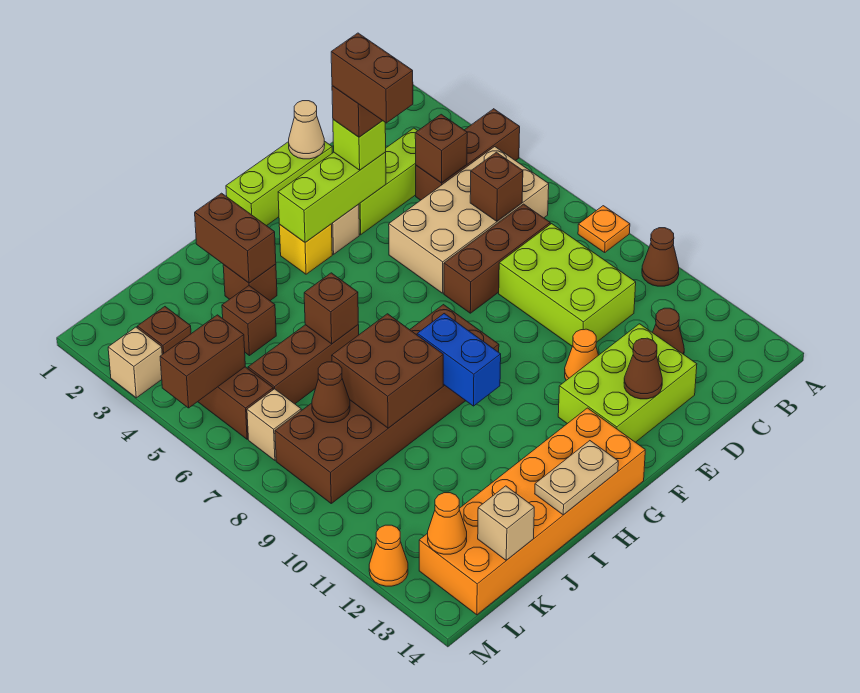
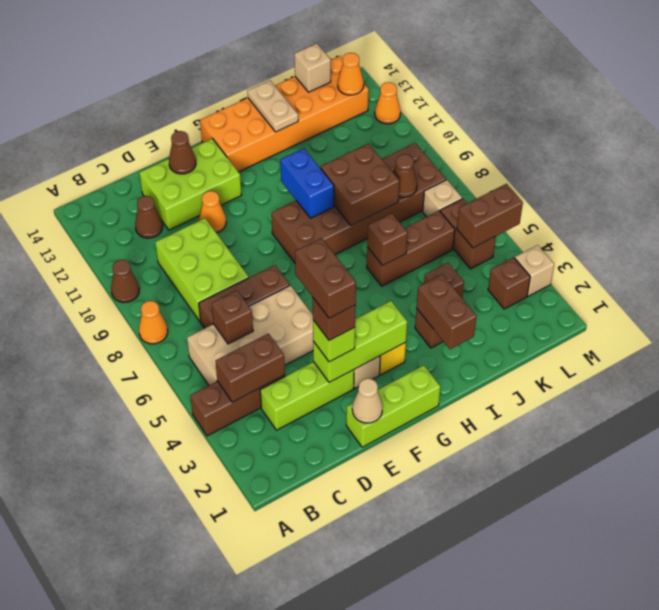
orange 1x1 plate [578,206,630,252] -> orange 1x1 cone [139,301,168,344]
brown 1x1 brick [415,114,467,183] -> brown 1x2 brick [215,334,285,402]
tan 1x2 plate [535,441,618,515] -> tan 1x2 plate turned to [247,80,298,132]

